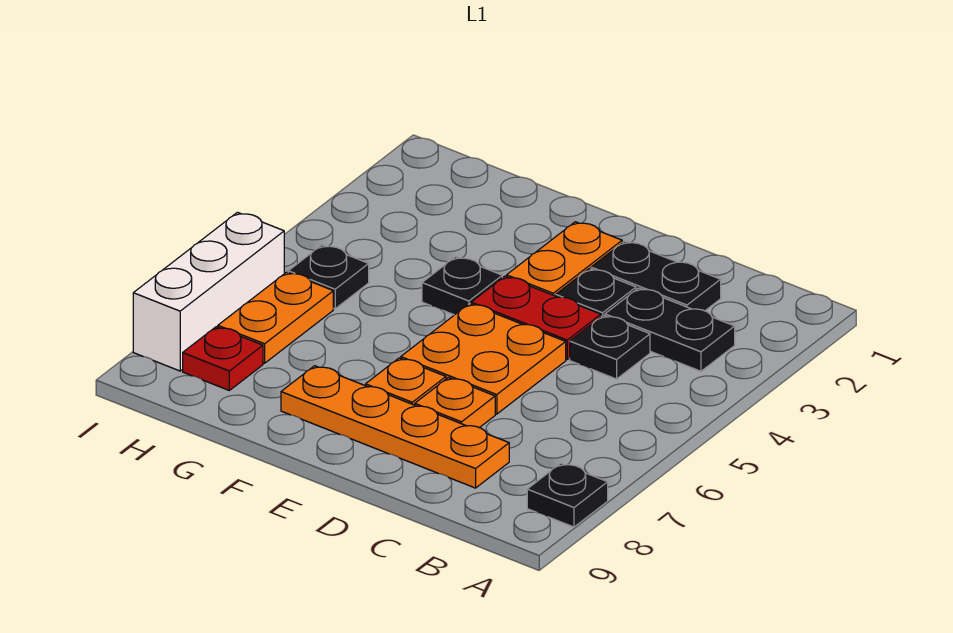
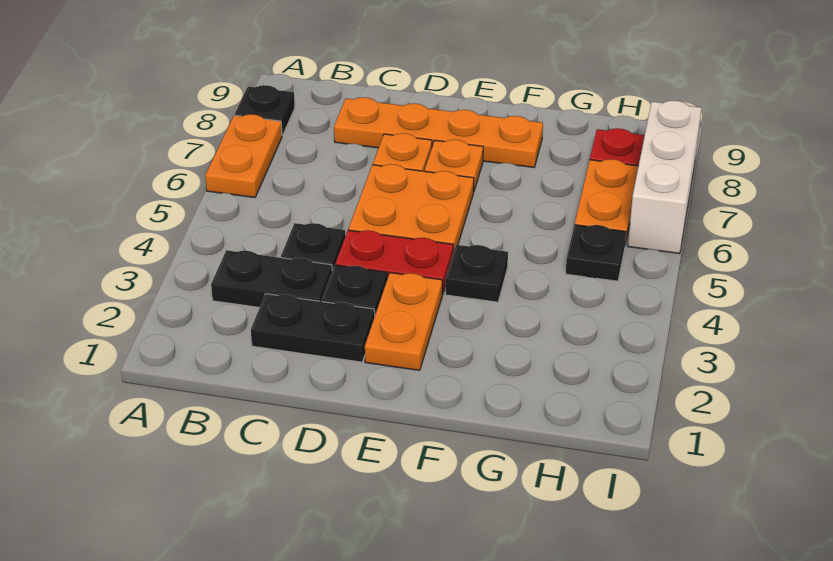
none -> orange 1x2 plate [205,114,282,198]

